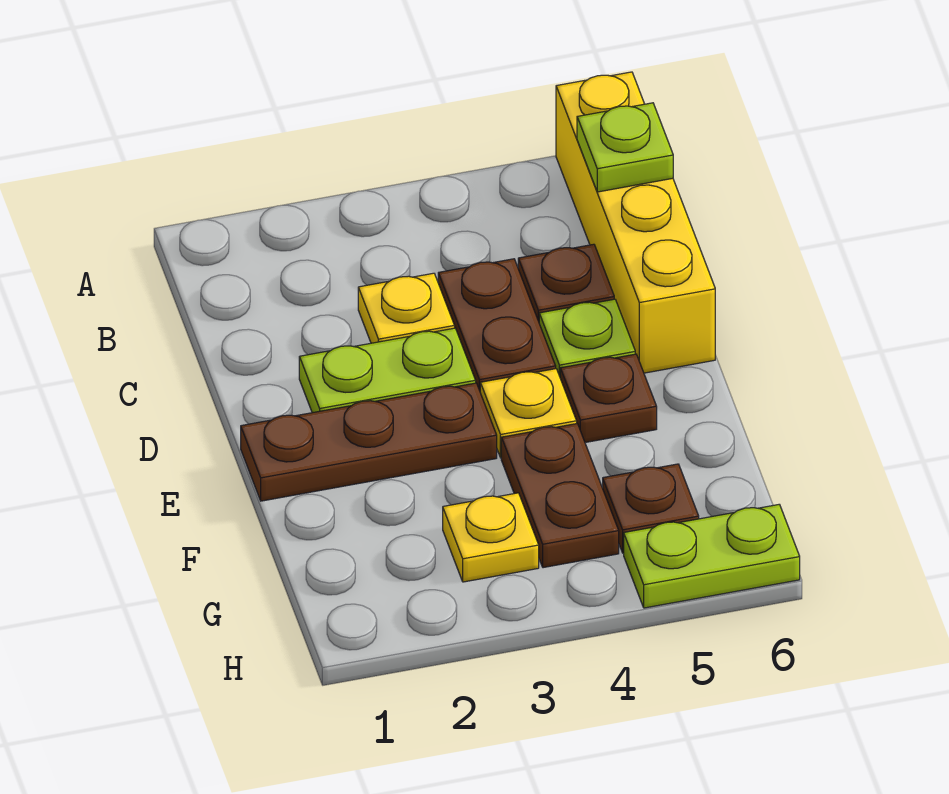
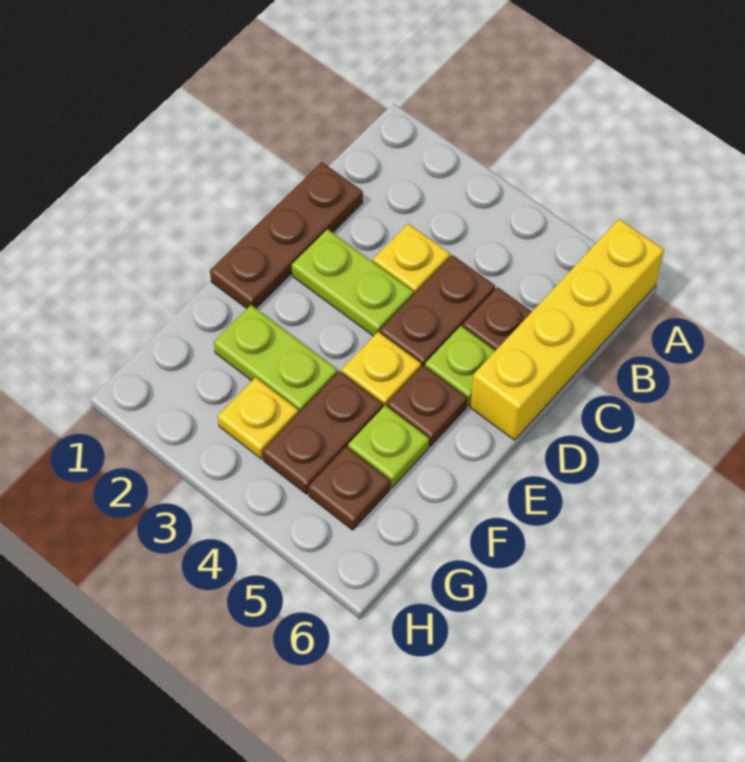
lime 1x1 plate [577,103,673,192] -> lime 1x1 plate moved to [348,405,429,488]
brown 1x3 plate [241,383,497,501] -> brown 1x3 plate turned to [210,162,363,308]
lime 1x2 plate [624,504,800,608] -> lime 1x2 plate moved to [214,305,338,413]

